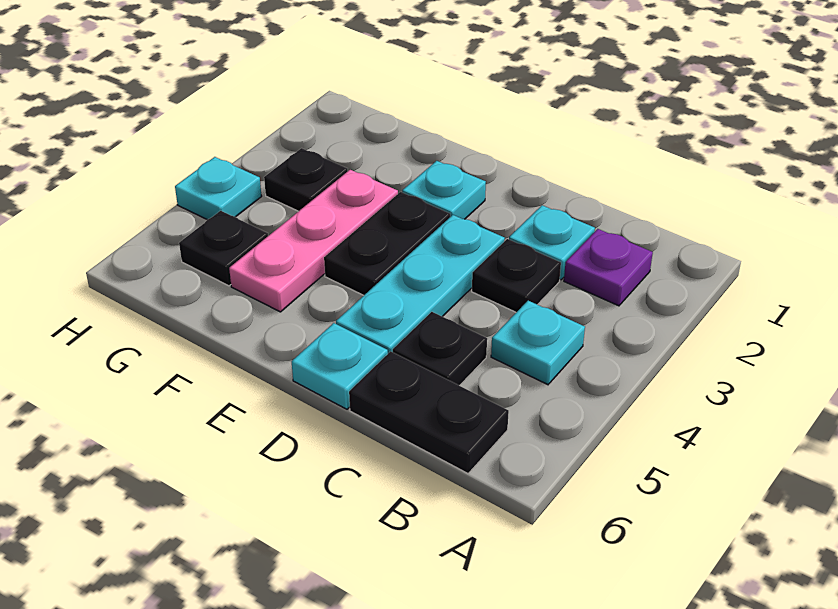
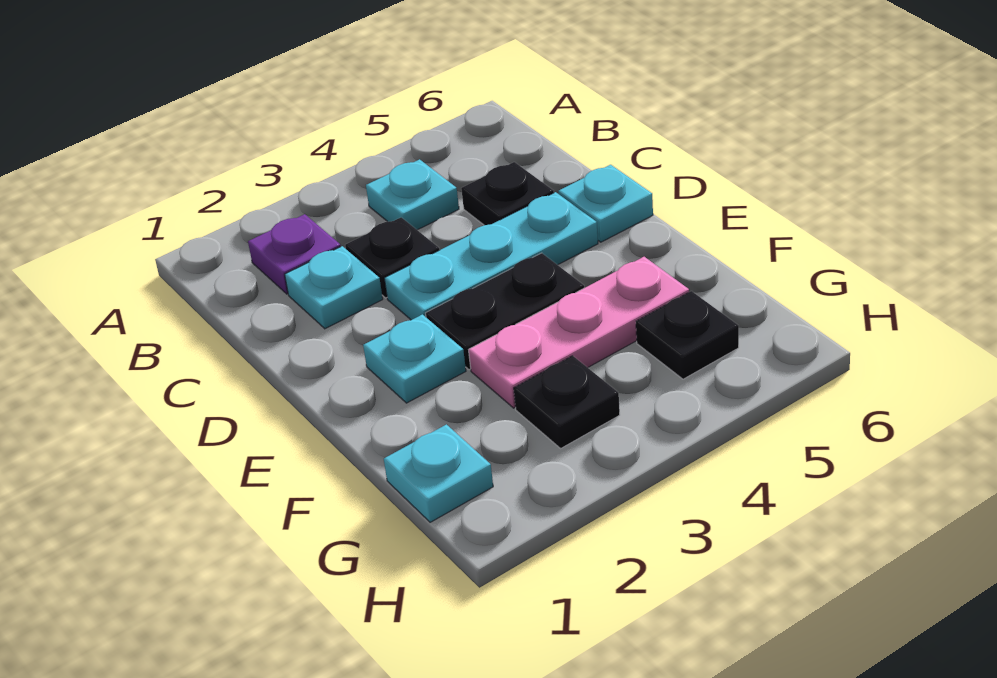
black 1x2 plate [349,351,509,473] -> none
cyan 1x1 plate [175,157,262,220] -> cyan 1x1 plate moved to [384,424,493,522]

